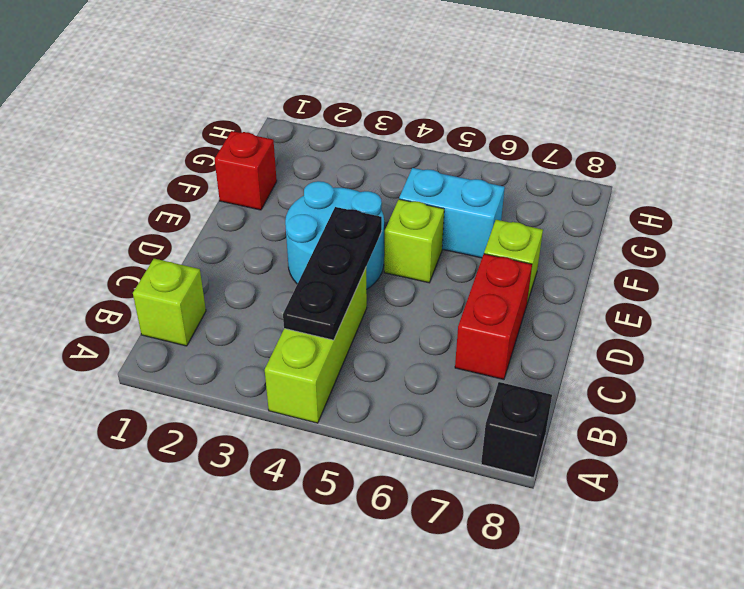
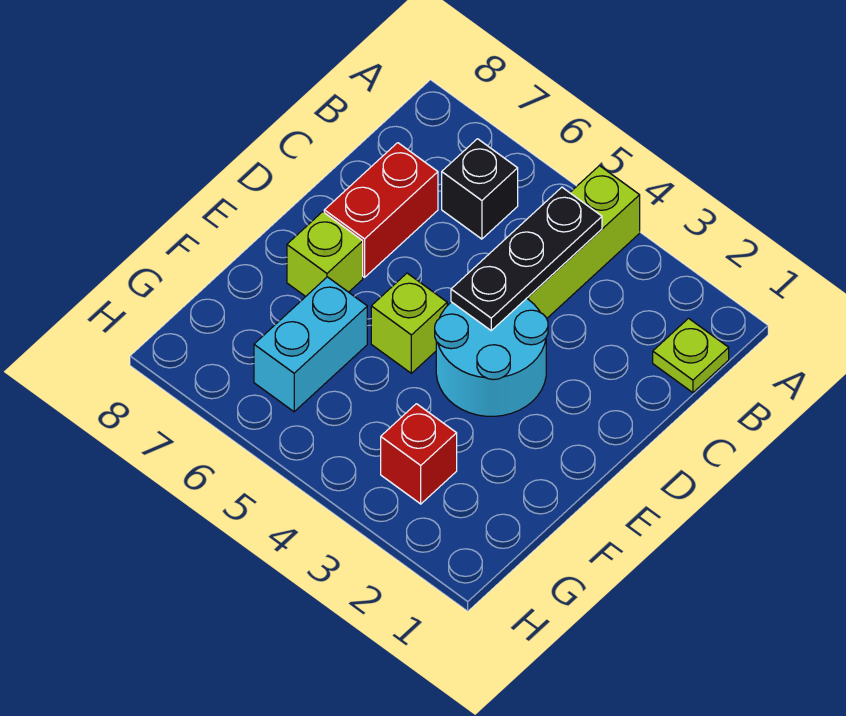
black 1x1 brick [481,382,552,478] -> black 1x1 brick moved to [442,139,518,239]
lime 1x1 brick [133,259,206,346] -> lime 1x1 plate [653,318,729,393]
red 1x1 brick [215,131,277,210] -> red 1x1 brick moved to [381,404,457,504]
cyan 1x2 brick [399,168,505,258] -> cyan 1x2 brick turned to [254,277,367,412]

